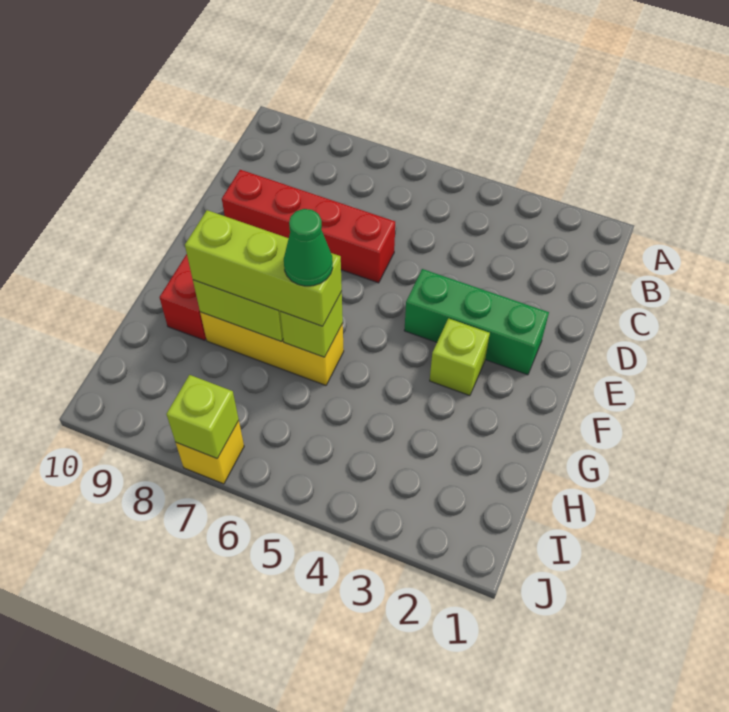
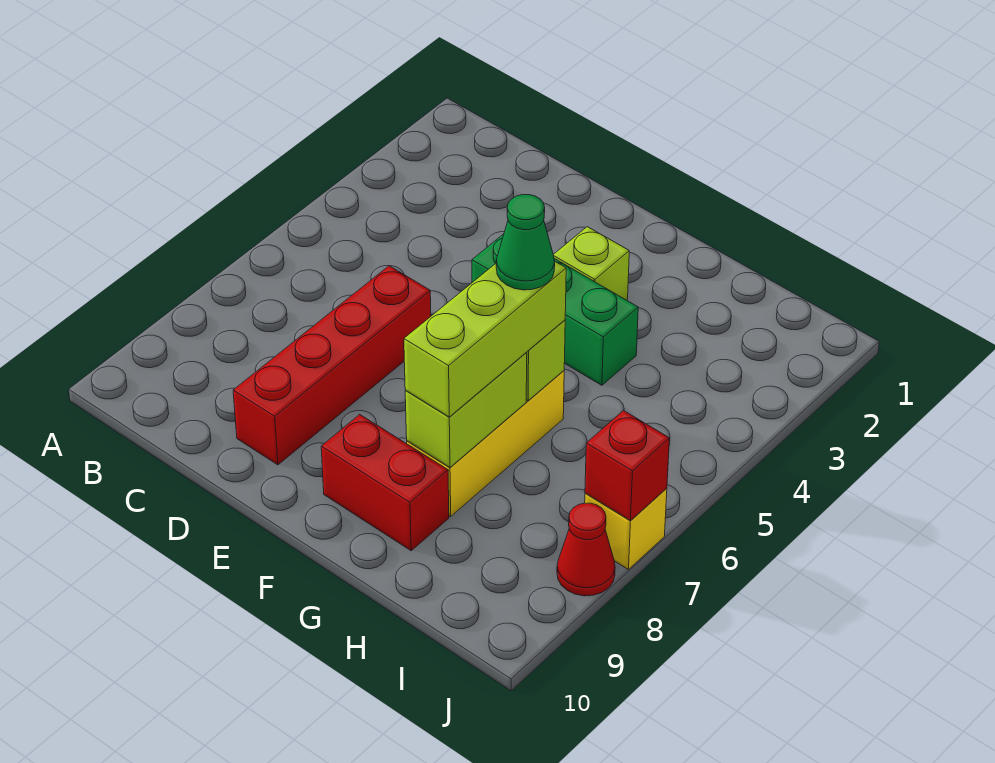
green 1x3 brick [404,269,549,375] -> green 1x3 brick turned to [472,234,638,385]
lime 1x1 brick [166,375,239,458] -> red 1x1 brick [585,410,669,521]
none -> red 1x1 cone [557,503,615,596]

